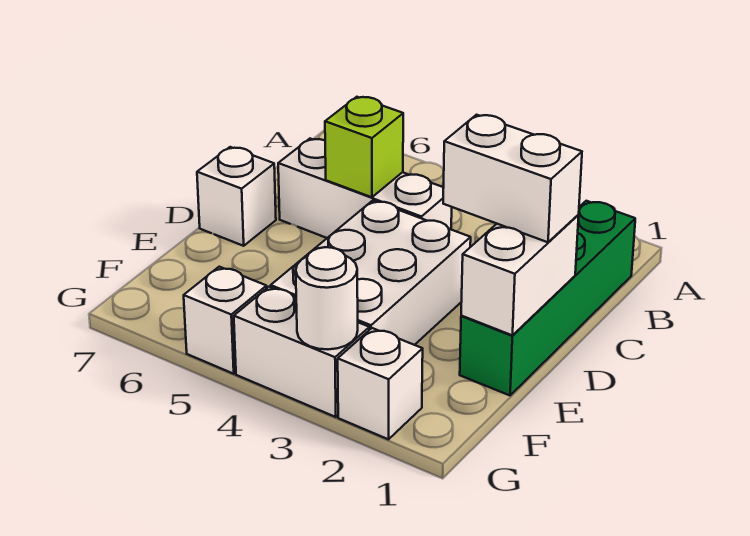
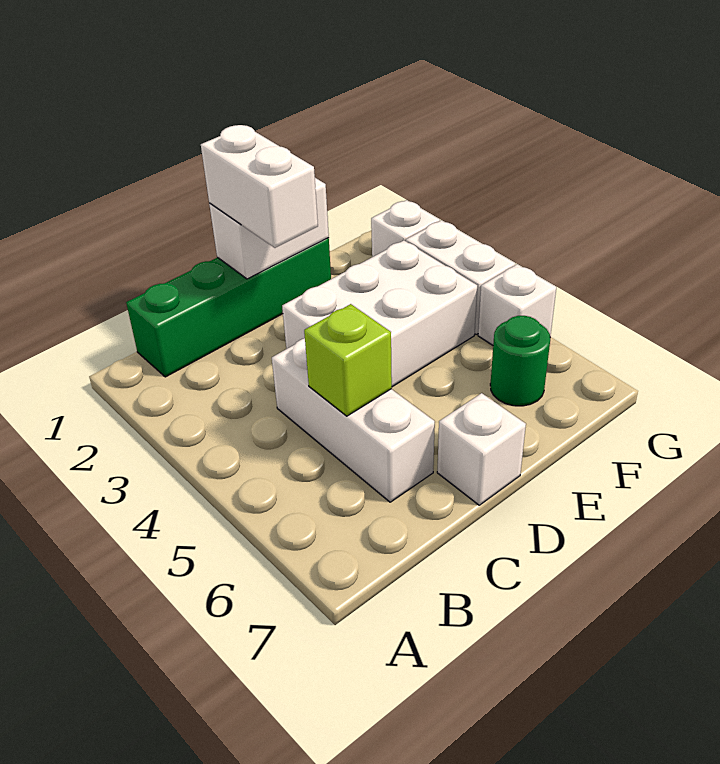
none -> green 1x1 round brick [490,316,550,406]
white 1x1 round brick [296,247,358,349] -> none

